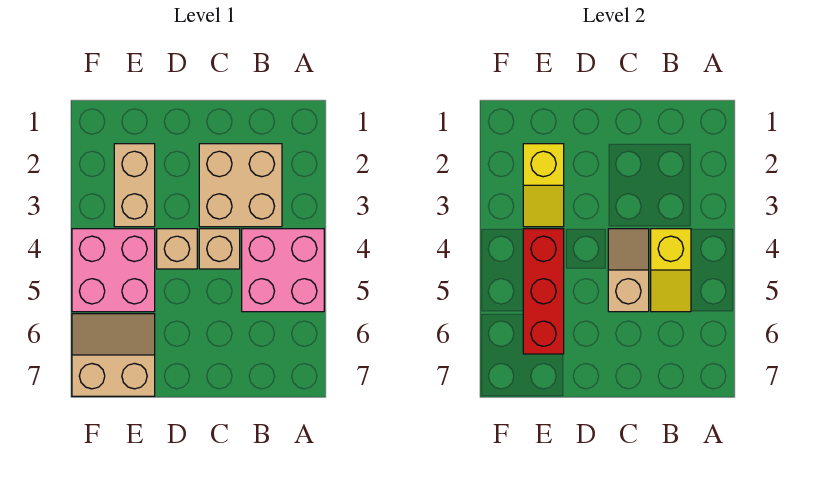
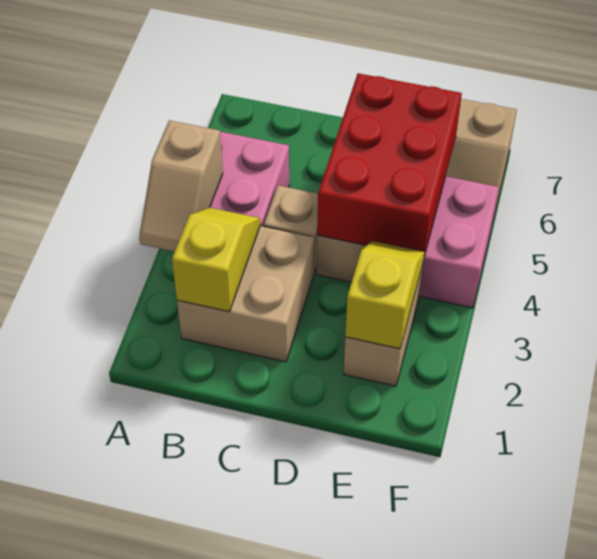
yellow 1x2 slope [651,229,691,312] -> yellow 1x2 slope moved to [172,207,260,312]
tan 1x2 slope [608,229,649,312] -> tan 1x2 slope moved to [139,120,223,251]
red 1x3 brick [523,229,564,354] -> red 2x3 brick [317,73,462,256]

